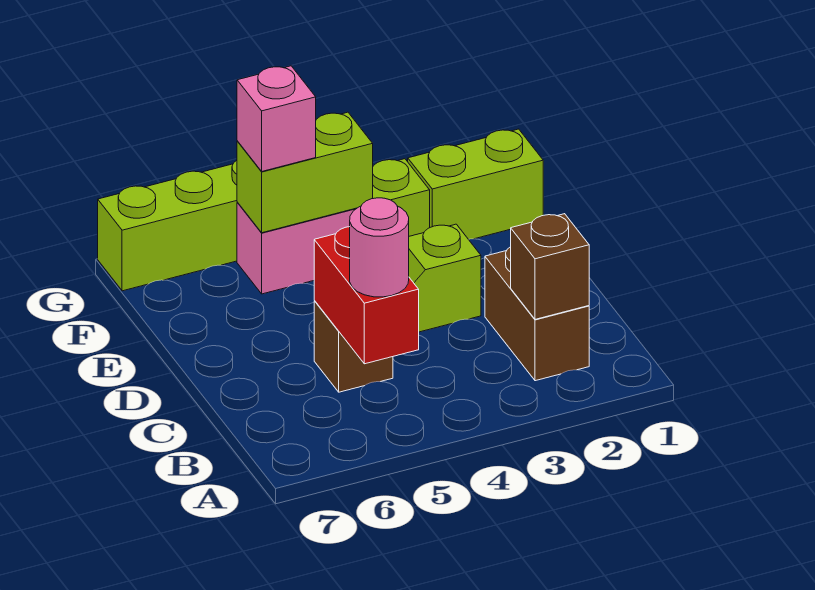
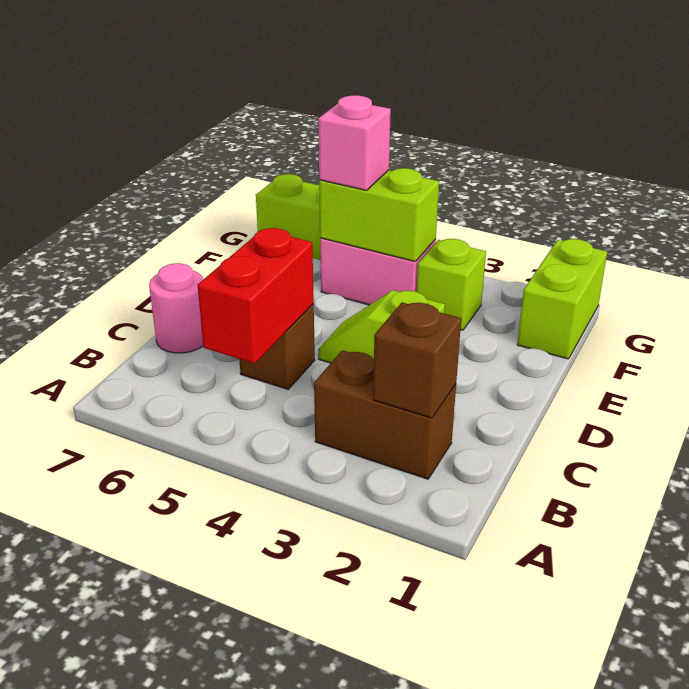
brown 1x2 brick [485,247,589,381] -> brown 1x2 brick turned to [314,350,456,479]
pink 1x1 round brick [350,198,409,297] -> pink 1x1 round brick moved to [149,263,203,353]
lime 1x2 brick [408,129,543,239] -> lime 1x2 brick turned to [517,239,607,359]

